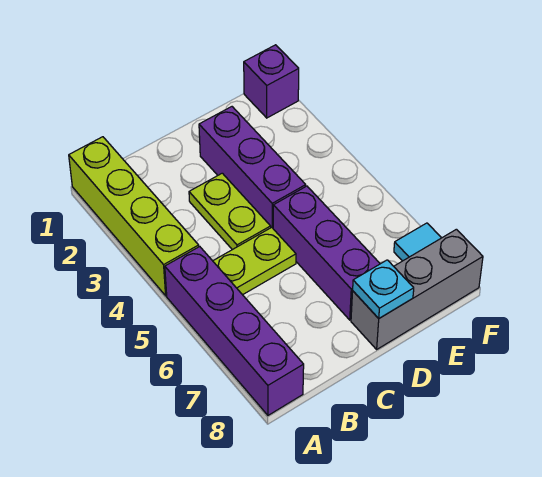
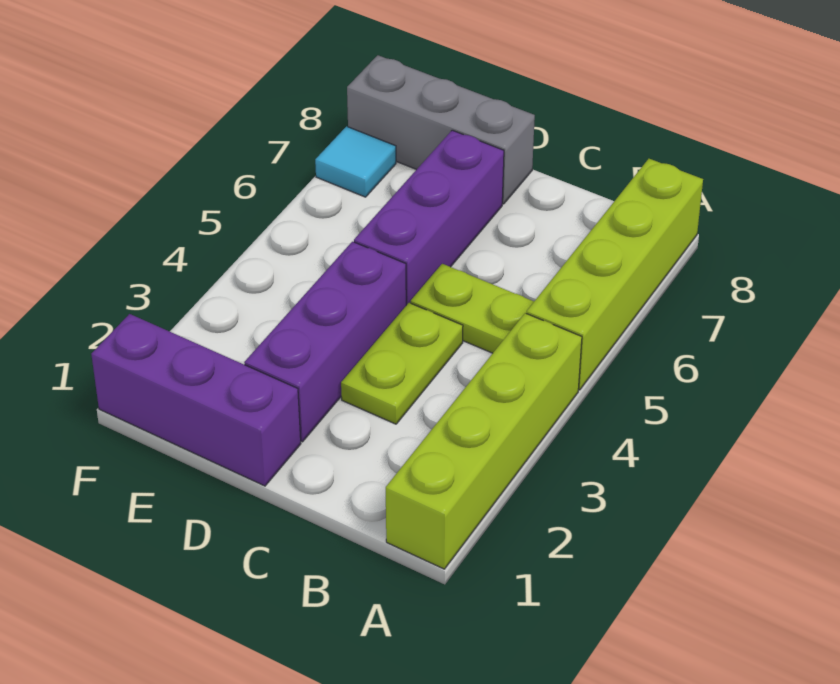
purple 1x4 brick [165,247,304,415] -> lime 1x4 brick [527,159,703,390]
cyan 1x1 plate [353,260,414,318] -> none
purple 1x1 brick [244,45,299,118] -> purple 1x3 brick [91,314,301,486]

